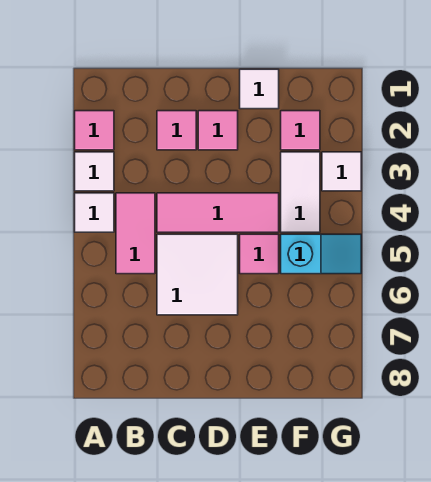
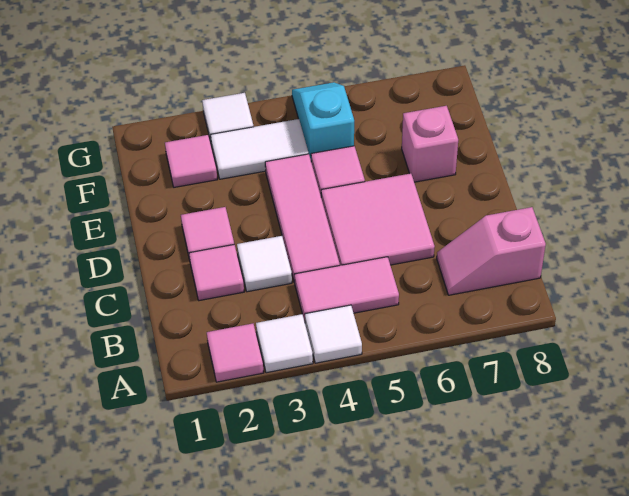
none -> pink 1x2 slope [437,207,546,295]
white 2x2 tile [157,234,238,315] -> pink 2x2 tile [321,174,435,265]
white 1x1 tile [240,69,279,109] -> white 1x1 tile moved to [237,236,292,292]
none -> pink 1x1 brick [402,106,458,182]

